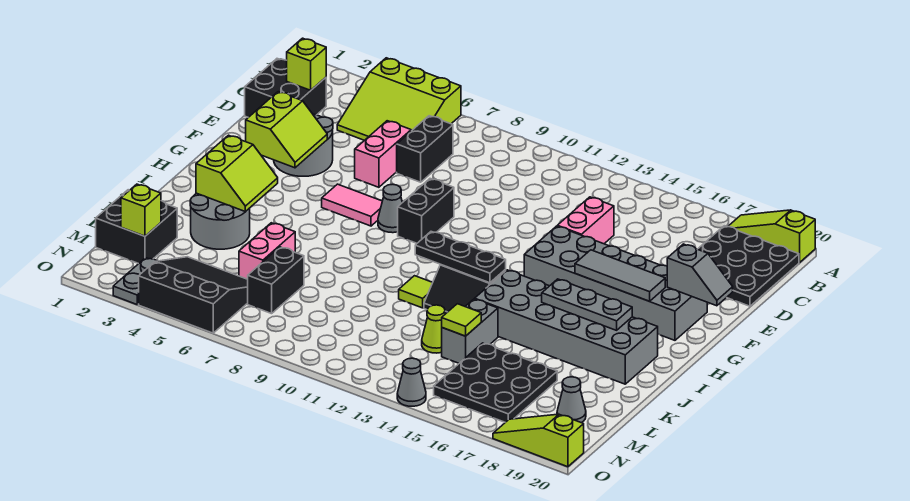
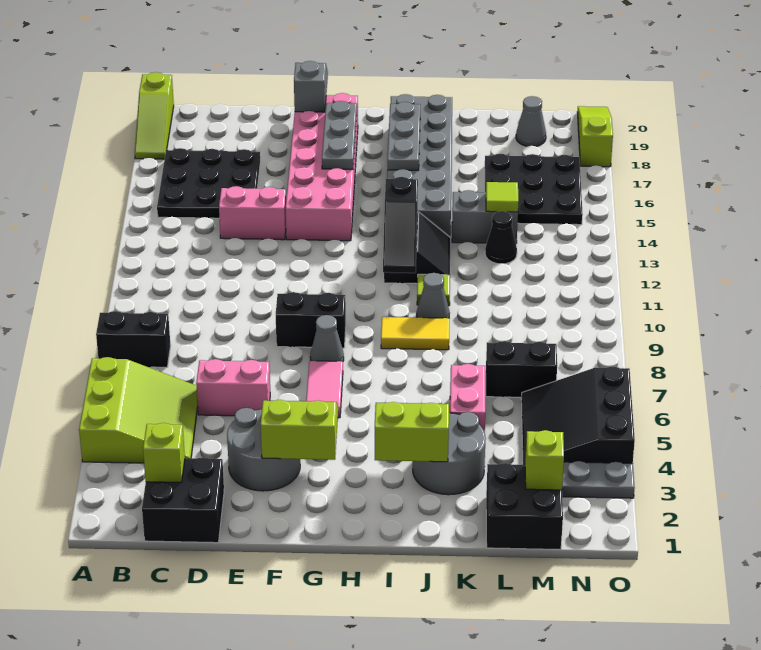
black 3x3 plate [698,226,799,306] -> black 3x3 plate moved to [157,148,260,218]
black 1x2 brick [397,116,453,182] -> black 1x2 brick moved to [96,311,171,367]
grey 2x6 brick [524,226,707,340] -> pink 2x6 brick [286,93,358,241]
grey 1x3 tile [575,250,665,301] -> grey 1x3 plate [322,101,357,169]
none -> yellow 1x2 tile [381,317,449,350]
black 1x3 plate [415,232,506,283] -> black 1x3 slope [383,177,418,273]
pink 1x2 brick [239,223,295,279] -> pink 1x2 brick turned to [450,364,485,432]
lime 1x1 cone [422,305,445,353] -> black 1x1 cone [485,211,517,264]
grey 1x1 cone [397,358,426,406] -> grey 1x1 cone moved to [417,273,450,318]
lime 1x3 slope [493,414,584,467] -> lime 1x3 slope turned to [577,106,613,167]

